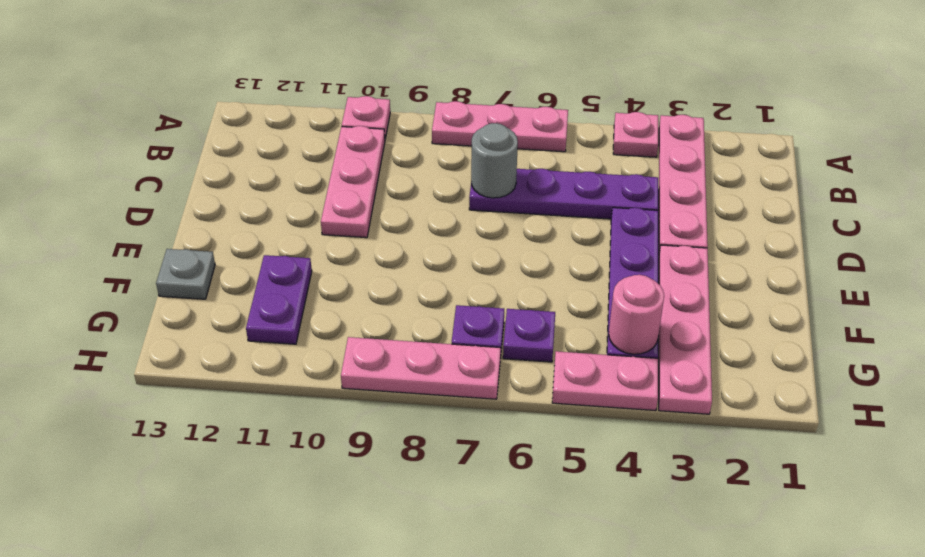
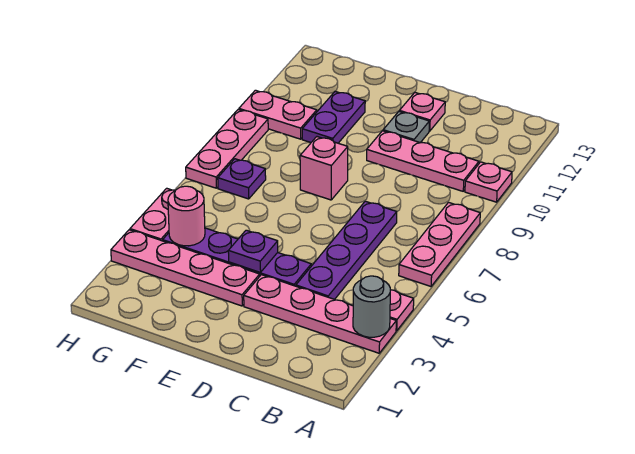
grey 1x1 round brick [471,123,518,198] -> grey 1x1 round brick moved to [353,276,390,337]
none -> pink 1x1 plate [399,93,445,131]
none -> pink 1x1 brick [300,137,348,200]
purple 1x2 plate [246,255,312,344] -> purple 1x2 plate turned to [302,91,365,143]
grey 1x1 plate [156,249,215,299] -> grey 1x1 plate moved to [383,112,429,143]
purple 1x1 plate [503,309,555,362] -> purple 1x1 plate moved to [228,230,278,273]
none -> pink 1x2 plate [239,90,317,139]

